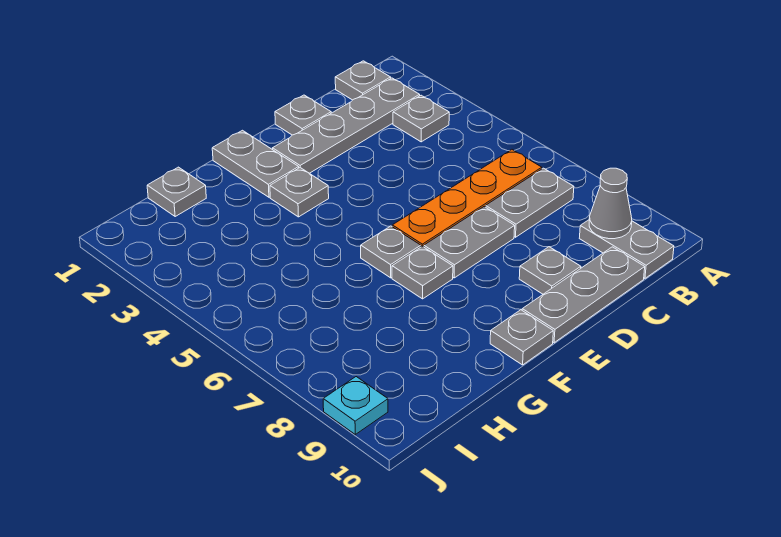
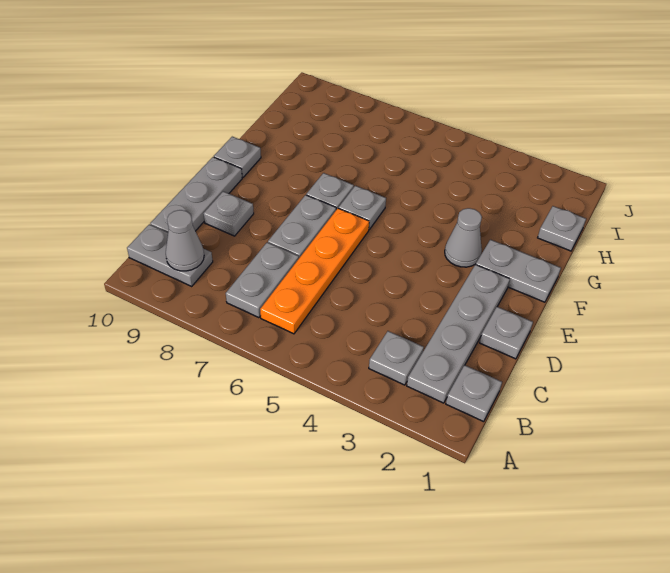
grey 1x1 plate [270,168,329,217] -> grey 1x1 cone [445,208,482,267]
cyan 1x1 plate [323,377,388,434] -> none

